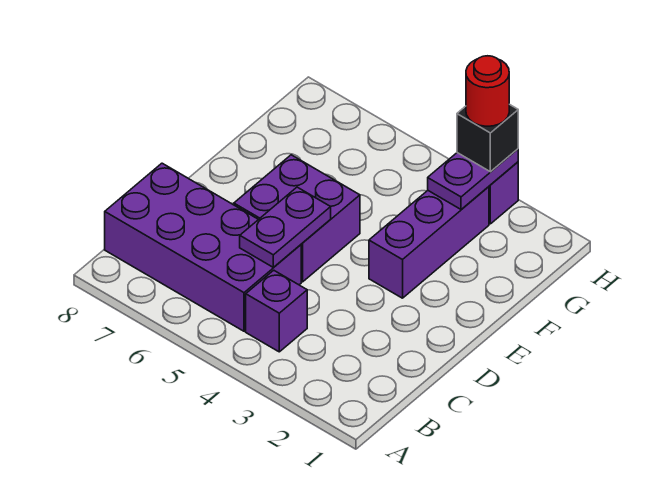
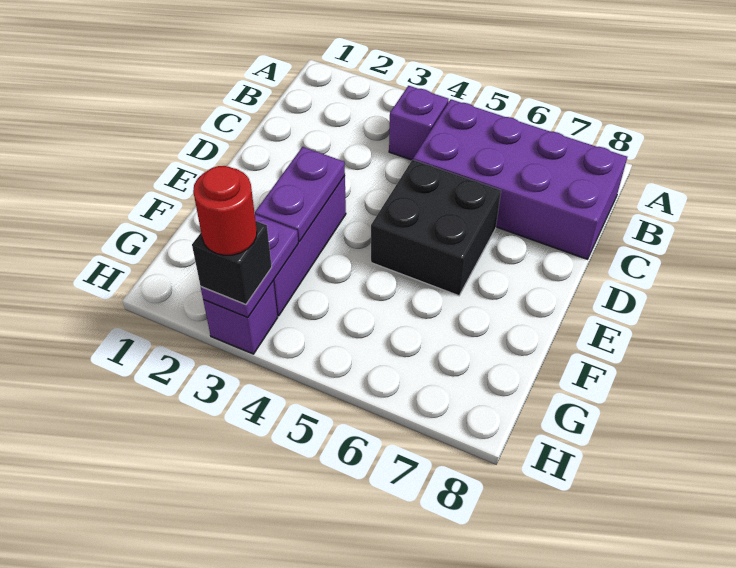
purple 1x2 plate [240,187,331,267] -> purple 1x2 plate moved to [255,147,345,242]
purple 2x2 brick [234,155,360,282] -> black 2x2 brick [371,160,501,296]

